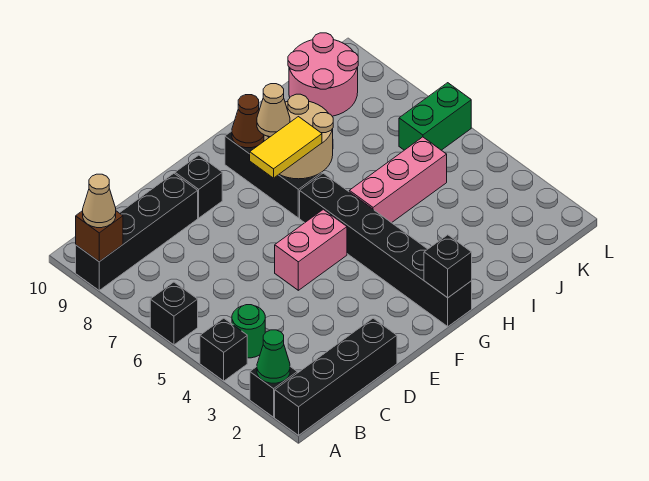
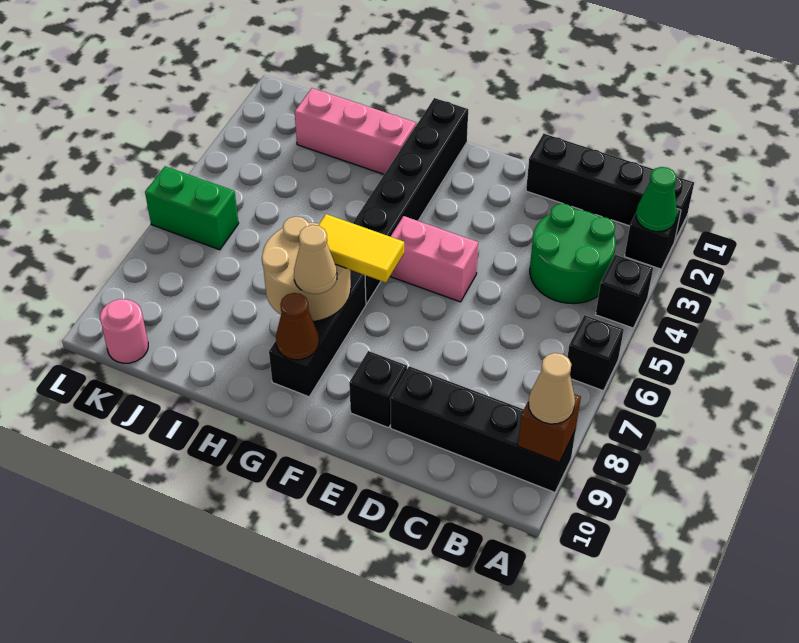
green 1x1 round brick [232,305,265,358] -> green 2x2 round brick [530,204,616,304]
black 1x1 brick [424,235,472,298] -> none
pink 1x3 brick [349,137,447,223] -> pink 1x3 brick moved to [295,88,416,174]
pink 2x2 round brick [288,33,358,116] -> pink 1x1 round brick [100,299,148,363]

